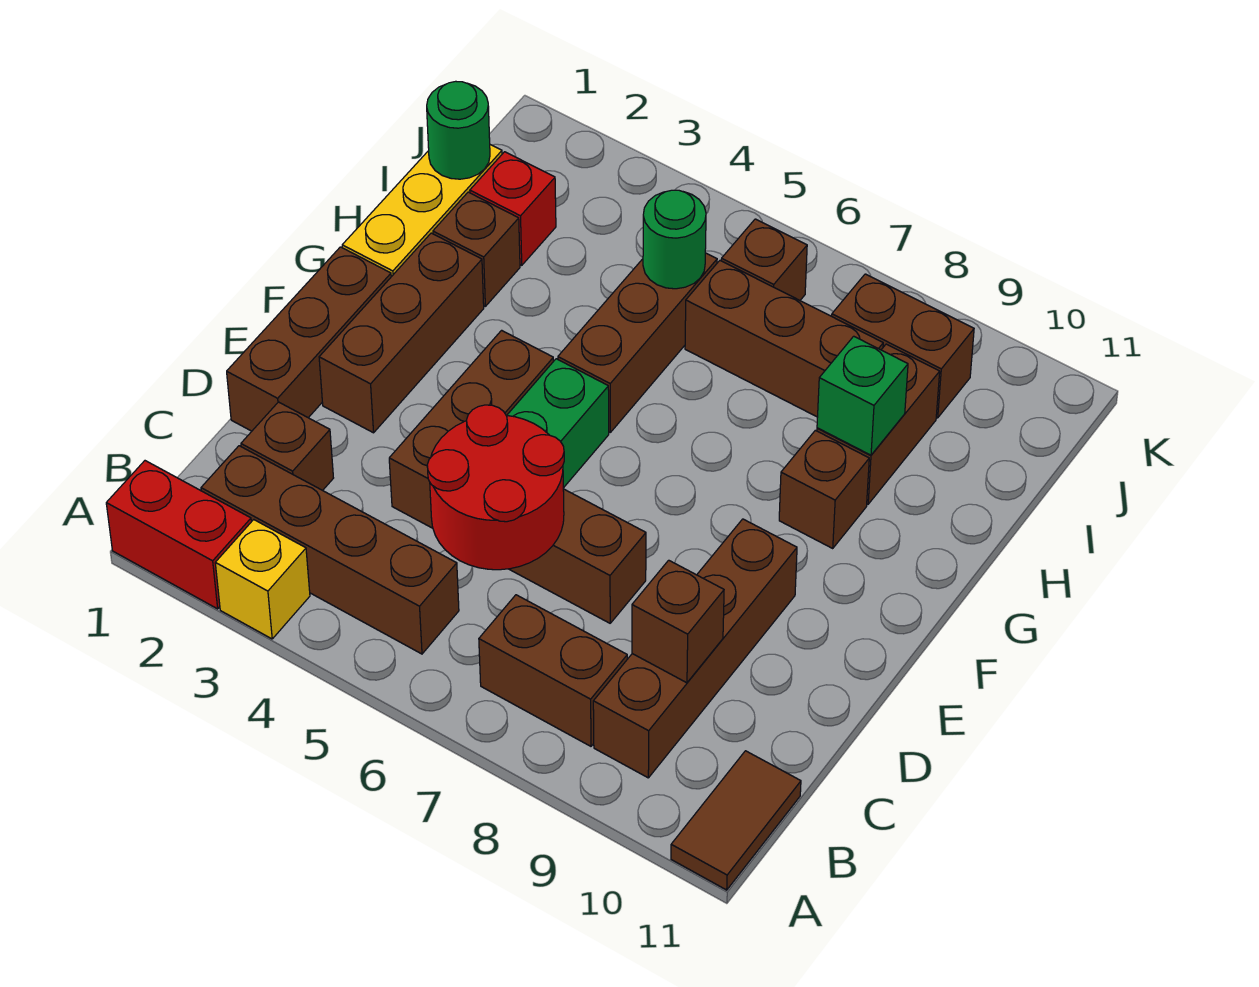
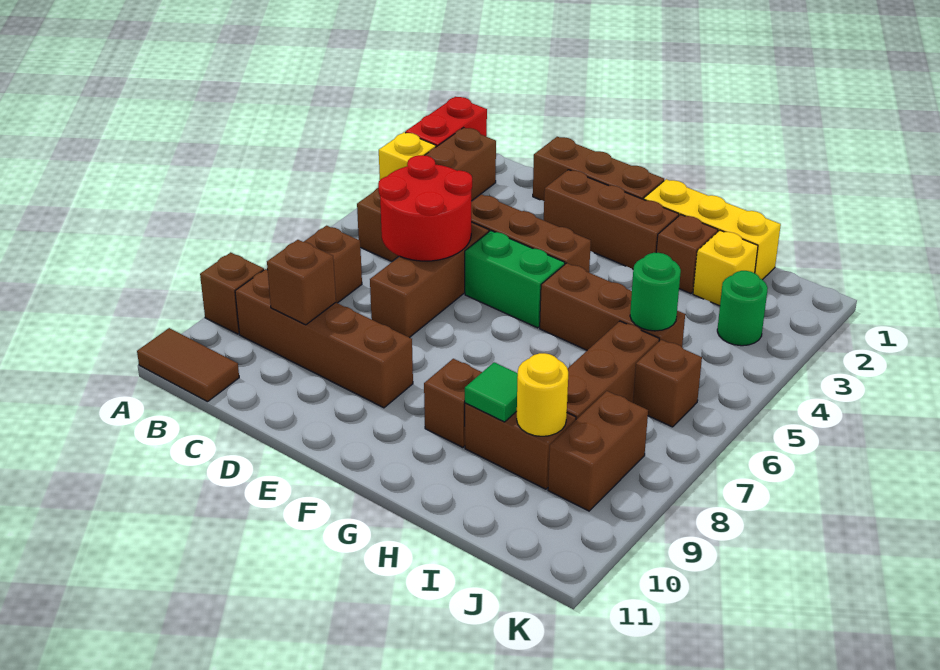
brown 1x1 brick [241,402,333,490] -> brown 1x1 brick moved to [200,252,264,334]
green 1x1 brick [817,336,908,455] -> green 1x1 tile [465,362,518,422]
green 1x1 round brick [427,81,490,179] -> green 1x1 round brick moved to [717,271,768,346]
red 1x1 brick [470,152,556,265] -> yellow 1x1 brick [693,230,758,306]
none -> yellow 1x1 round brick [517,353,568,436]

